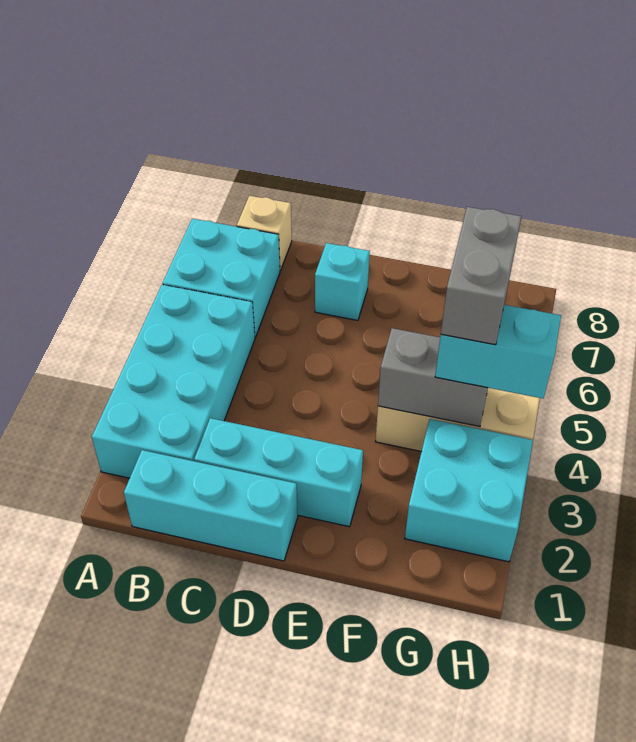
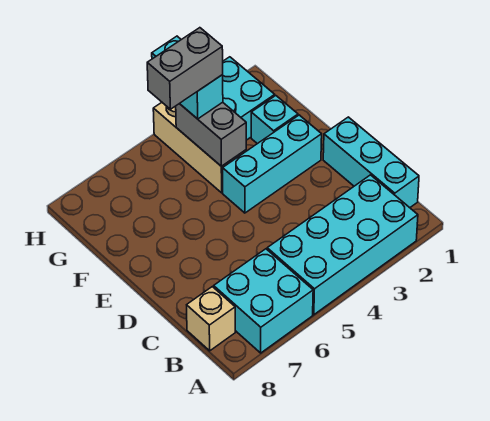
cyan 1x3 brick [194,418,363,527] -> cyan 1x3 brick turned to [223,115,322,213]
cyan 1x1 brick [315,243,370,320] -> cyan 1x1 brick moved to [251,96,298,144]

